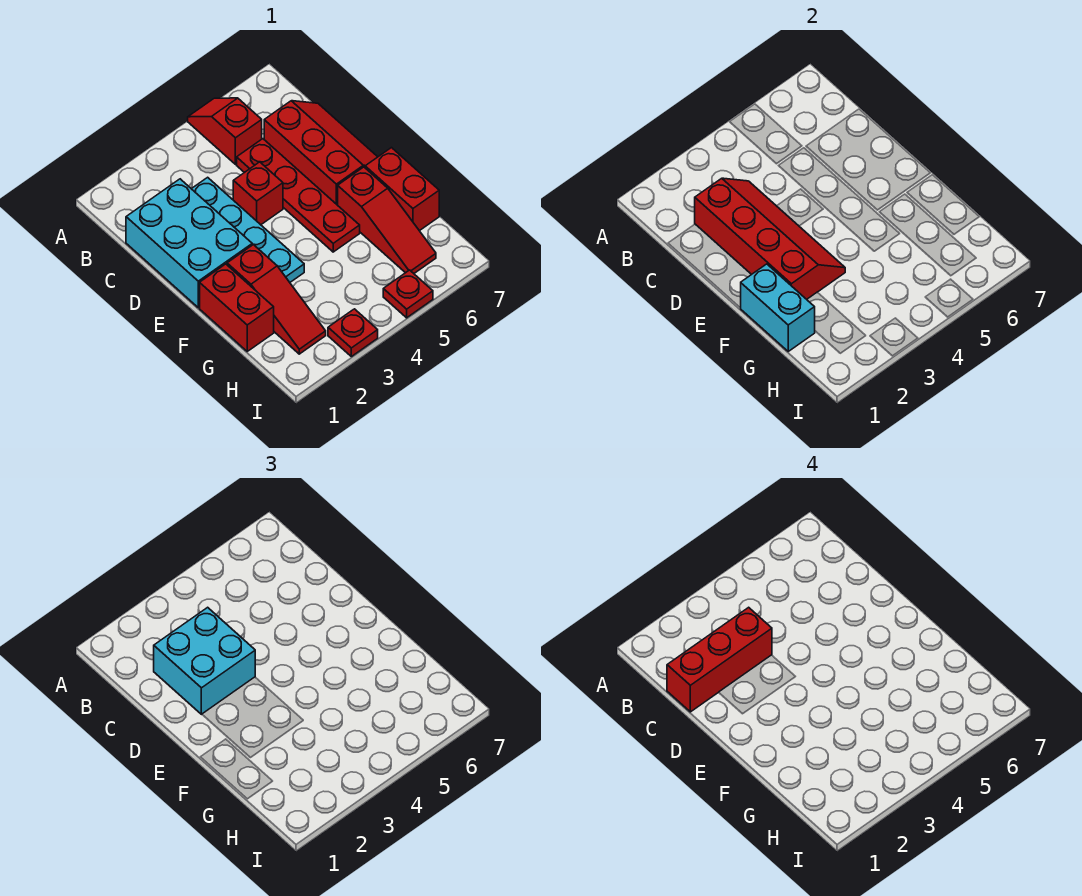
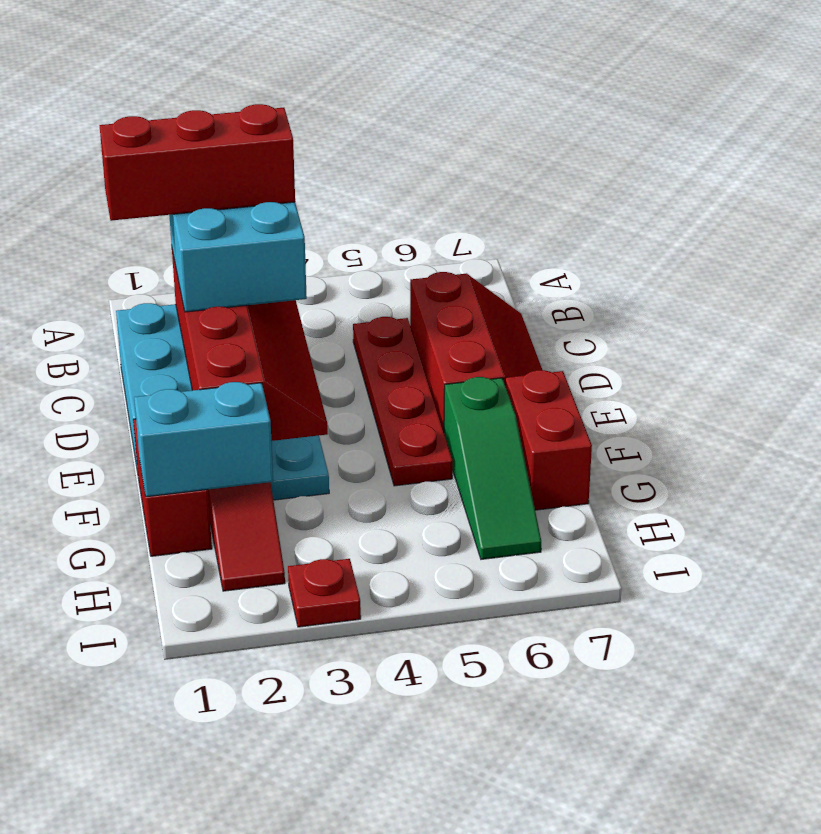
red 1x2 slope [188,98,262,164] -> none
red 1x1 brick [233,162,283,225] -> none
cyan 1x2 brick [740,264,815,351] -> cyan 1x2 brick turned to [134,382,273,497]
red 1x3 slope [338,167,436,273] -> green 1x3 slope [444,377,541,559]
red 1x1 plate [383,270,433,318] -> none

